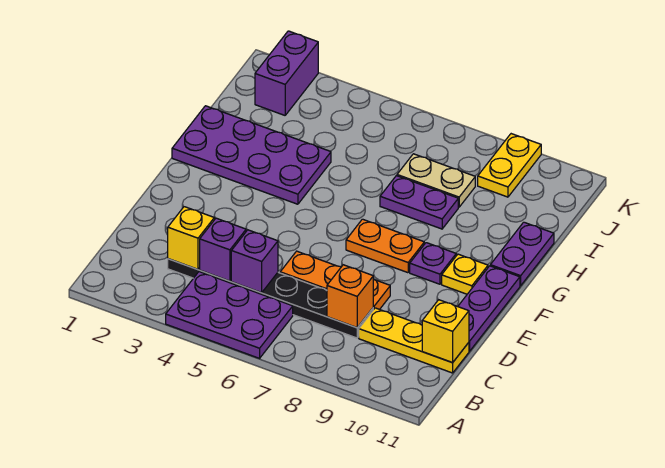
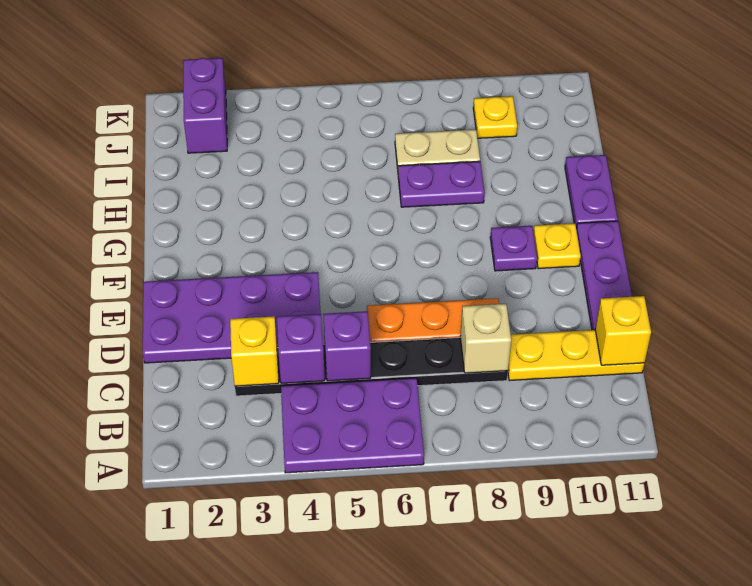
orange 1x1 brick [327,265,373,328] -> tan 1x1 brick [460,304,511,373]
orange 1x2 plate [346,219,424,273] -> none
purple 2x4 plate [172,106,331,204] -> purple 2x4 plate moved to [143,272,321,363]
yellow 1x2 plate [478,134,541,197] -> yellow 1x1 plate [473,96,517,138]

